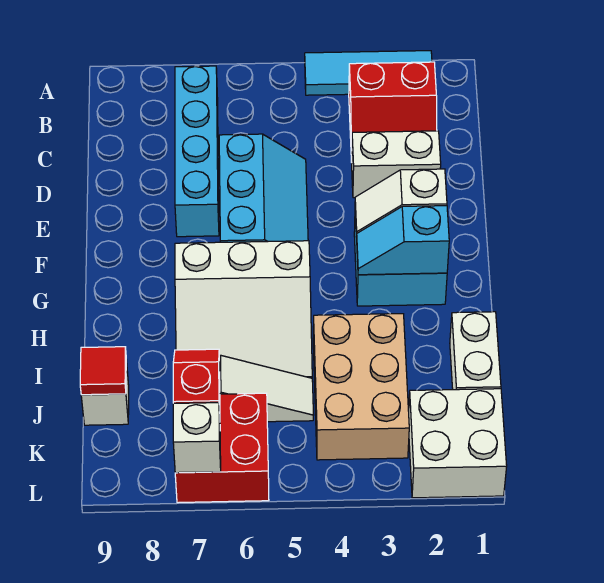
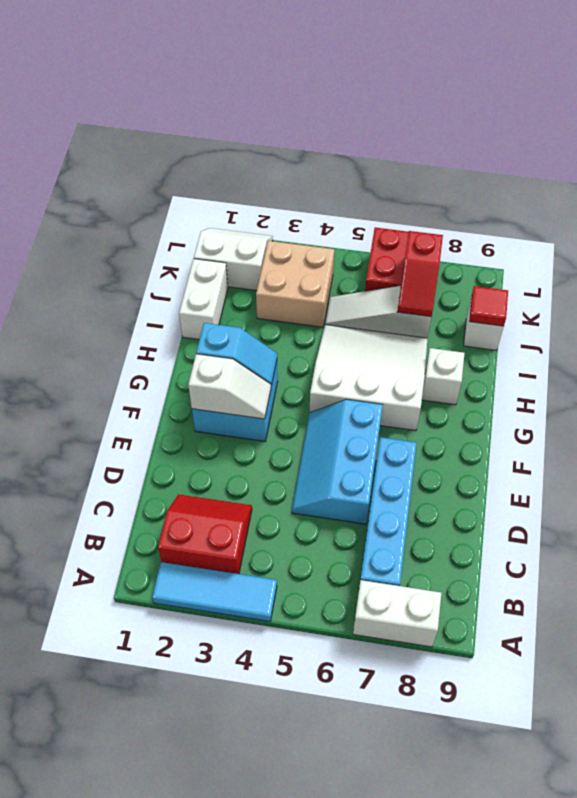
white 1x2 brick [352,131,441,198] -> white 1x2 brick moved to [353,580,441,647]
tan 2x3 brick [313,314,409,460] -> tan 2x2 brick [256,241,334,327]
white 2x2 brick [409,389,507,498] -> white 2x2 slope [194,228,273,291]
white 1x1 brick [173,403,221,473] -> white 1x1 brick moved to [422,348,465,405]

